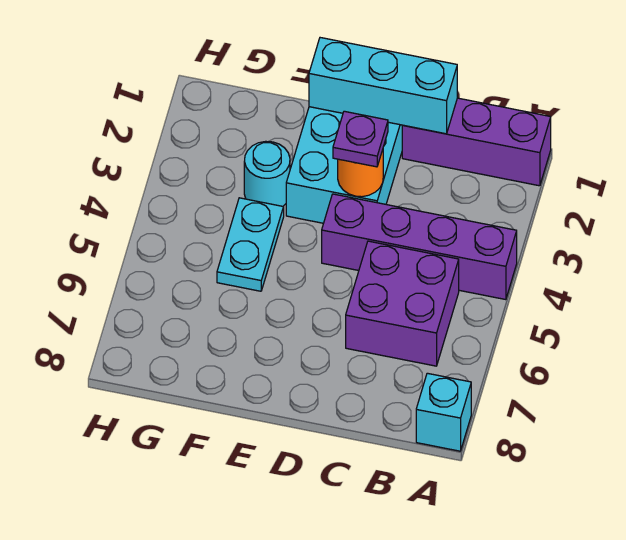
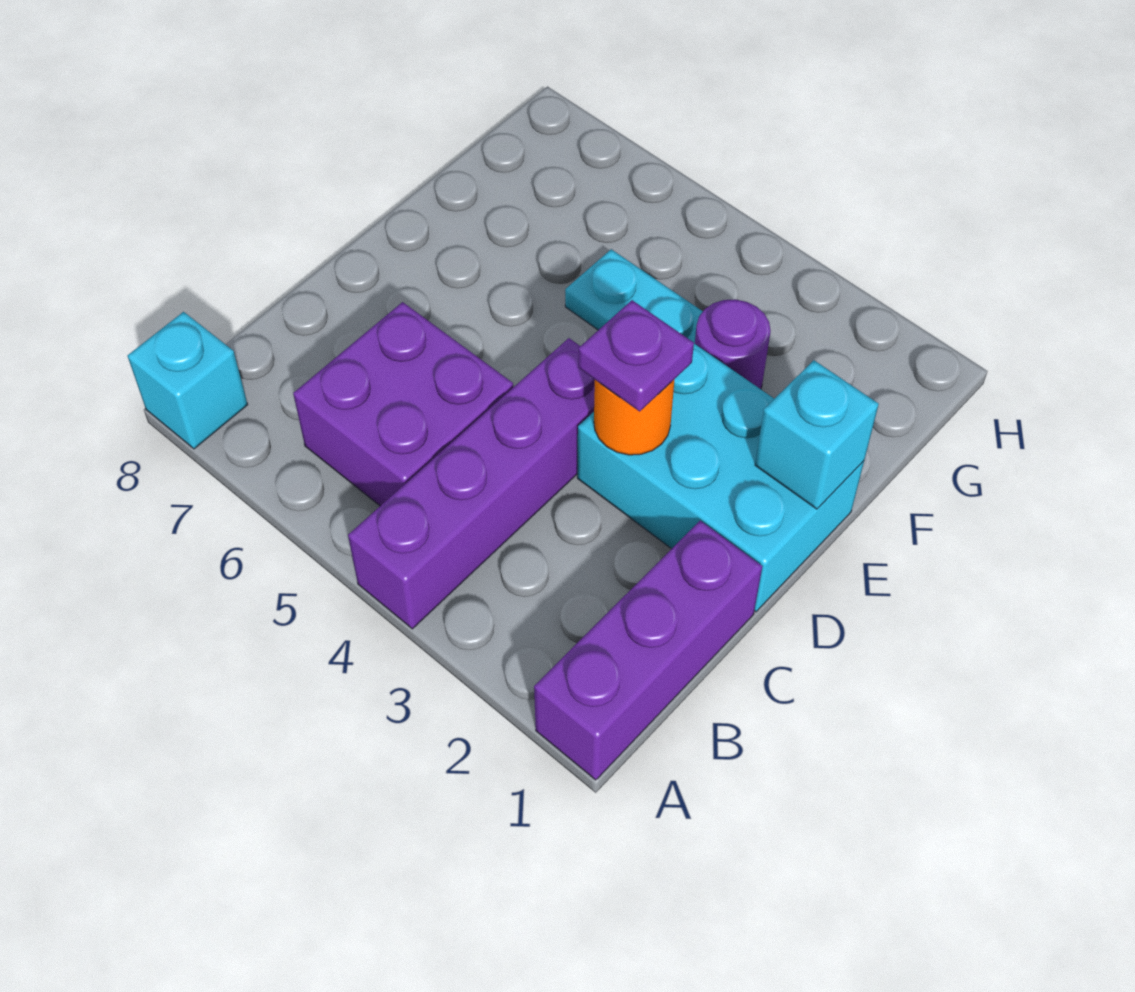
cyan 1x3 brick [309,38,457,134] -> cyan 1x1 brick [755,360,879,509]
cyan 1x1 round brick [244,141,290,206] -> purple 1x1 round brick [695,299,771,389]

